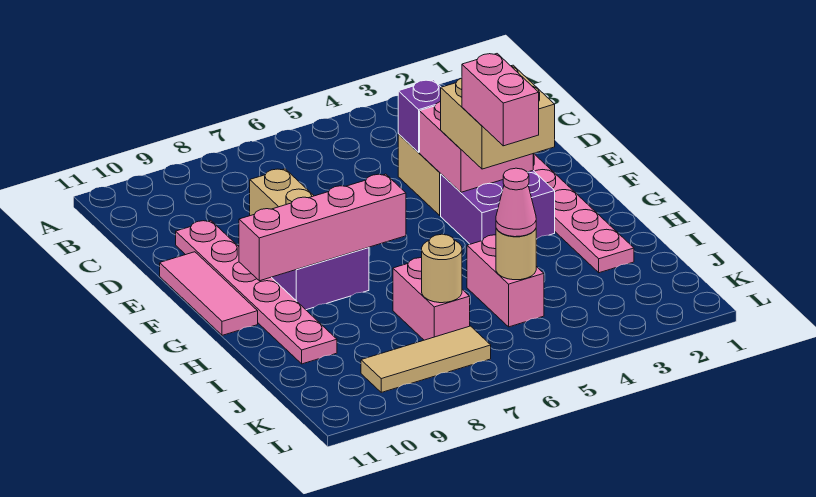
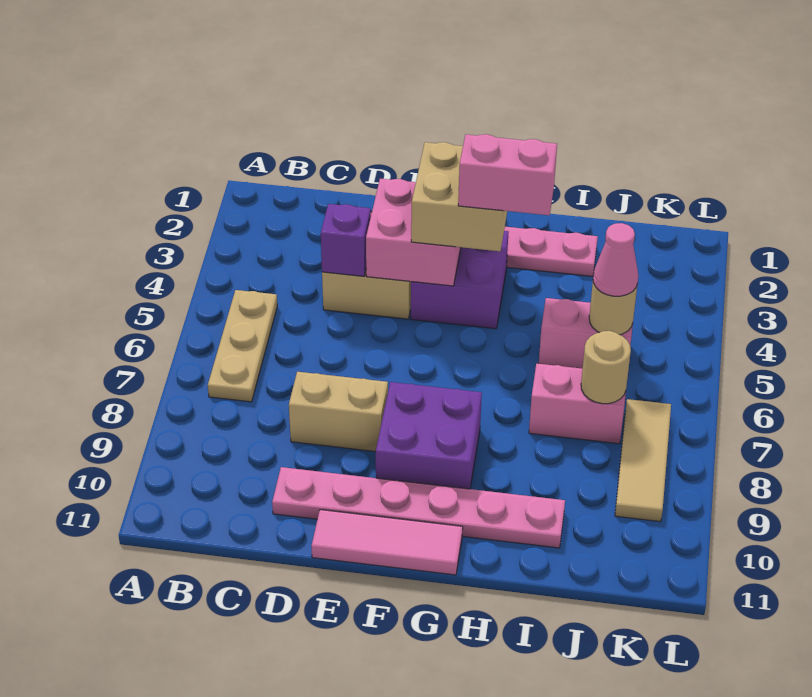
none -> tan 1x3 plate [208,290,277,402]
pink 1x4 brick [239,174,406,281] -> none

